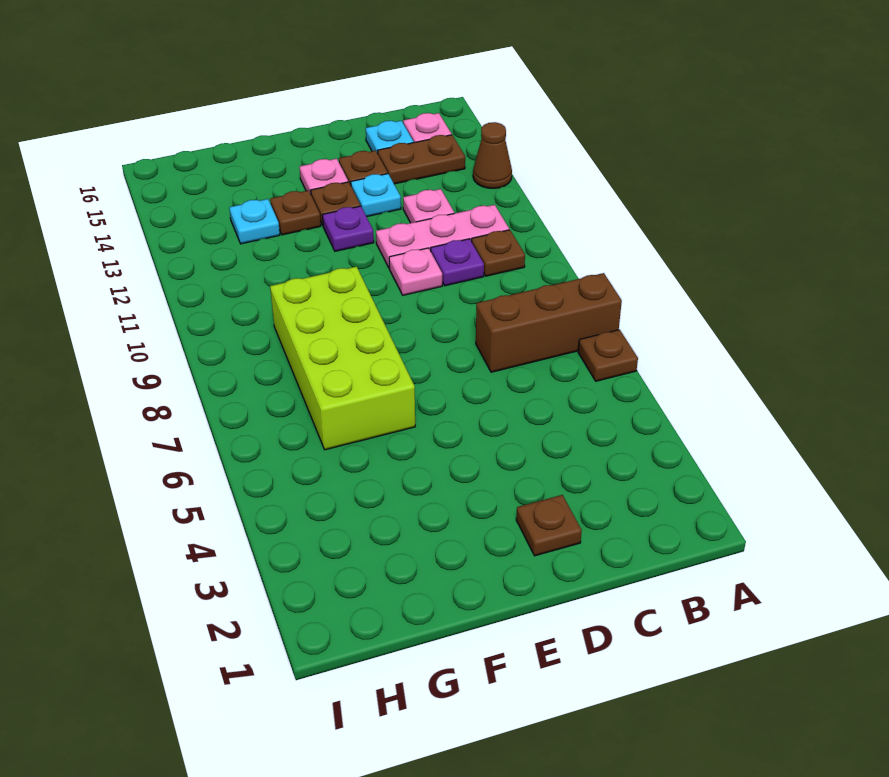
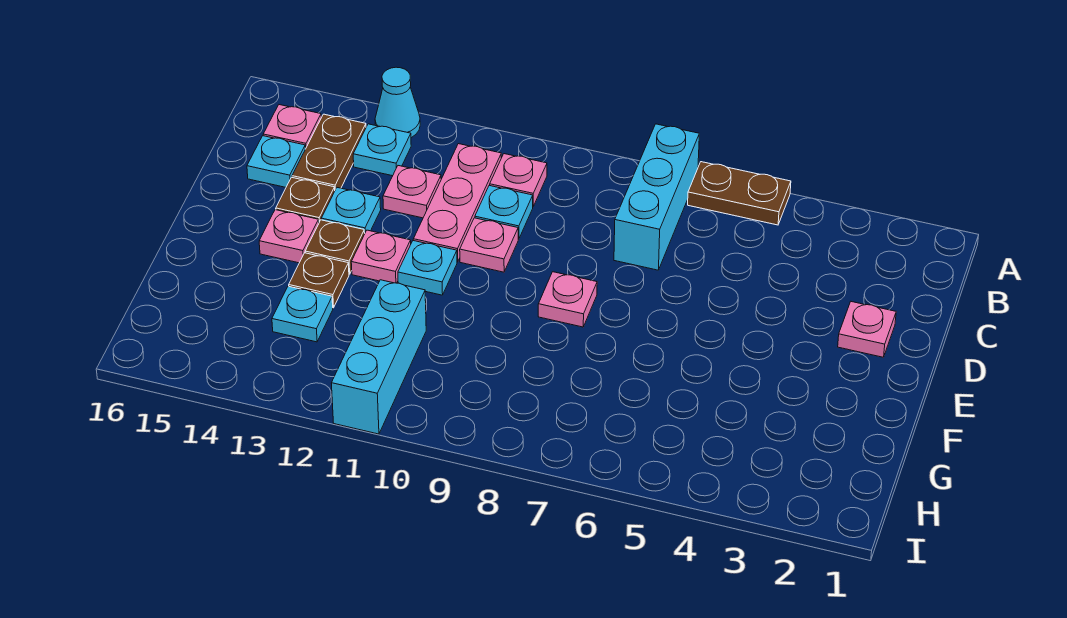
brown 1x1 plate [578,330,638,381] -> brown 1x2 plate [688,162,791,225]
brown 1x3 brick [476,273,622,372] -> cyan 1x3 brick [614,124,699,270]
brown 1x1 cone [473,122,512,189] -> cyan 1x1 cone [375,67,420,138]
brown 1x1 plate [472,230,525,276] -> pink 1x1 plate [490,154,547,206]
none -> cyan 1x1 plate [353,124,411,176]
purple 1x1 plate [431,239,484,286] -> cyan 1x1 plate [475,185,533,239]
brown 1x1 plate [516,495,582,556] -> pink 1x1 plate [838,302,896,357]
none -> pink 1x1 plate [538,272,597,327]
none -> cyan 1x1 plate [398,240,457,295]
purple 1x1 plate [322,206,374,251] -> pink 1x1 plate [351,230,411,283]
lime 2x4 brick [270,267,415,450] -> none
none -> cyan 1x3 brick [331,280,426,434]

